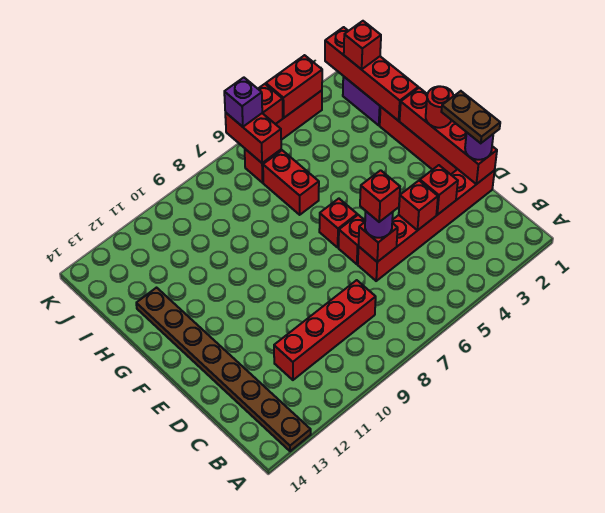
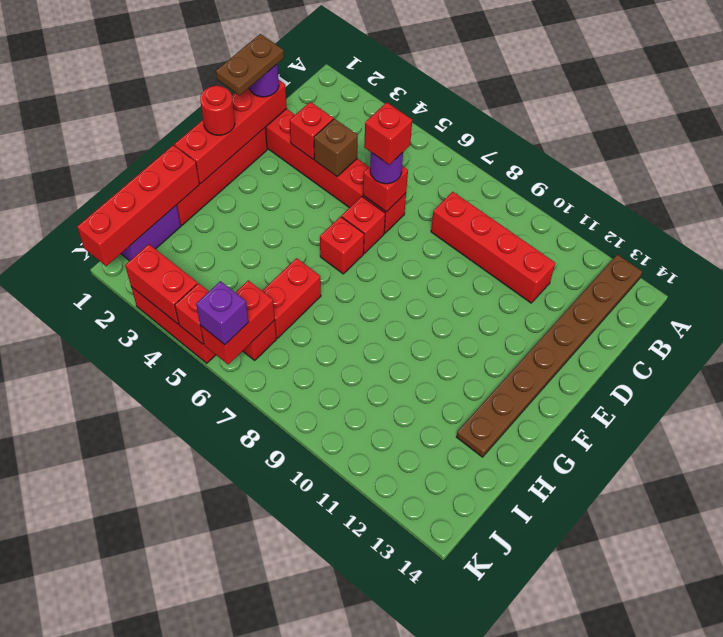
red 1x1 brick [399,181,438,230] -> brown 1x1 brick [314,119,358,176]
red 1x1 brick [344,21,381,69] -> none

